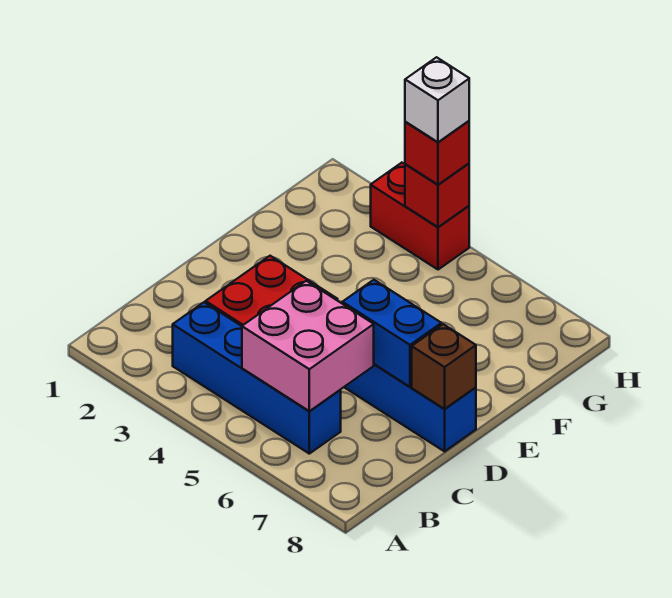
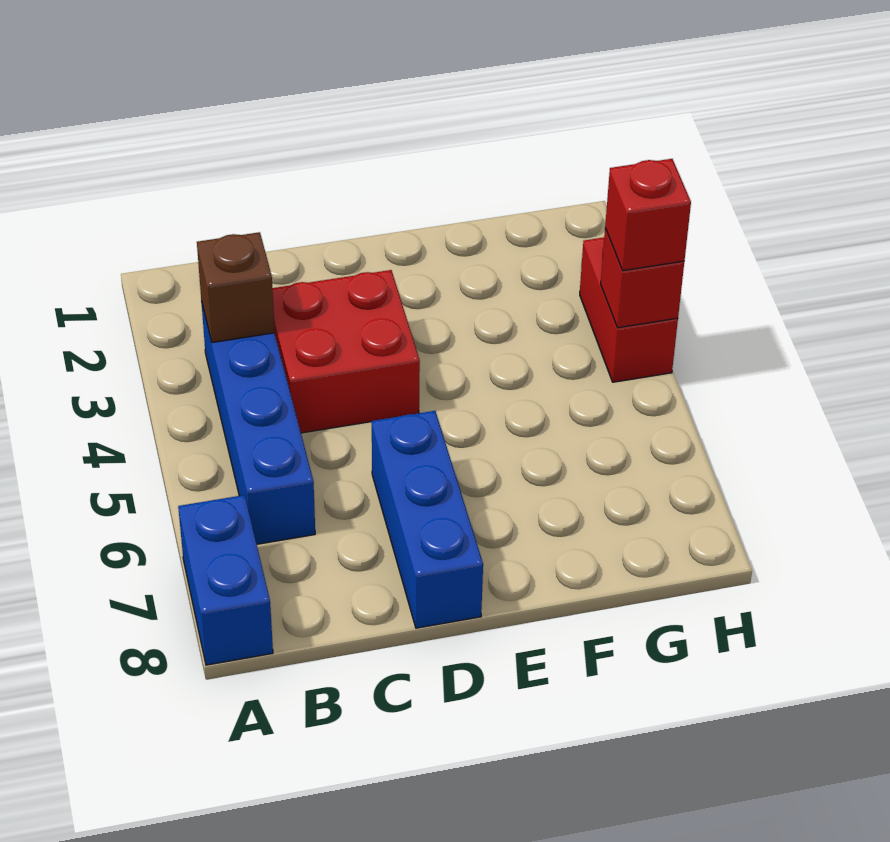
pink 2x2 brick [242,281,374,411] -> none
blue 1x2 brick [342,280,441,387] -> blue 1x2 brick moved to [178,495,273,665]
brown 1x1 brick [412,324,476,409] -> brown 1x1 brick moved to [197,232,275,342]
white 1x1 brick [405,57,469,142] -> none

